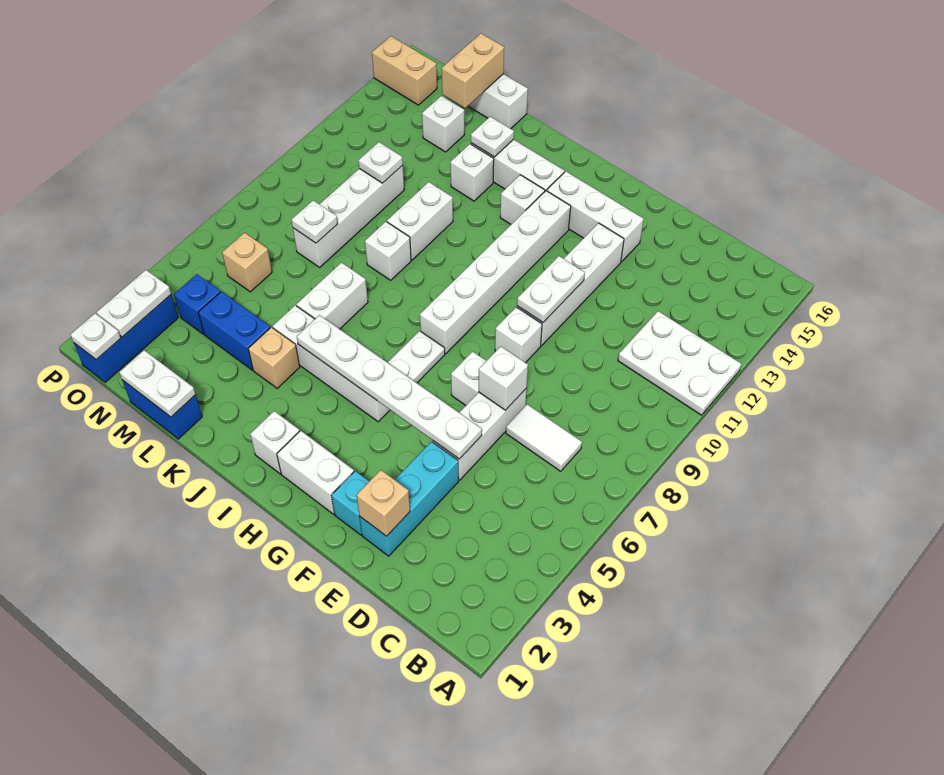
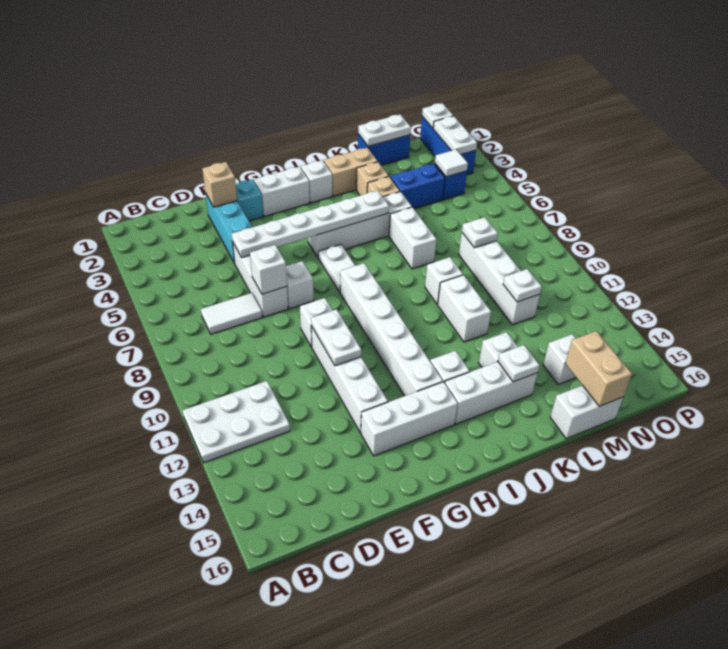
none -> white 1x1 tile [435,149,468,177]
tan 1x1 brick [222,233,272,292] -> tan 1x1 brick moved to [356,162,389,196]
tan 1x2 brick [372,36,437,105] -> tan 1x2 brick moved to [324,148,378,196]

